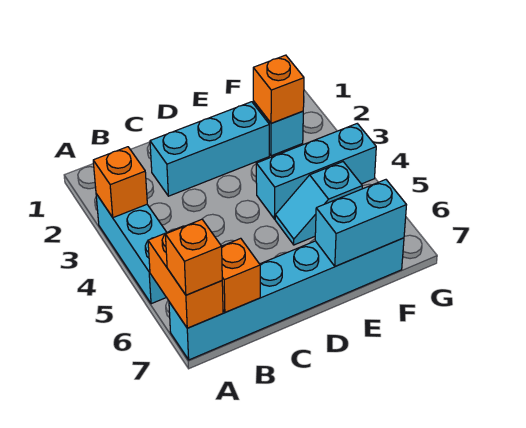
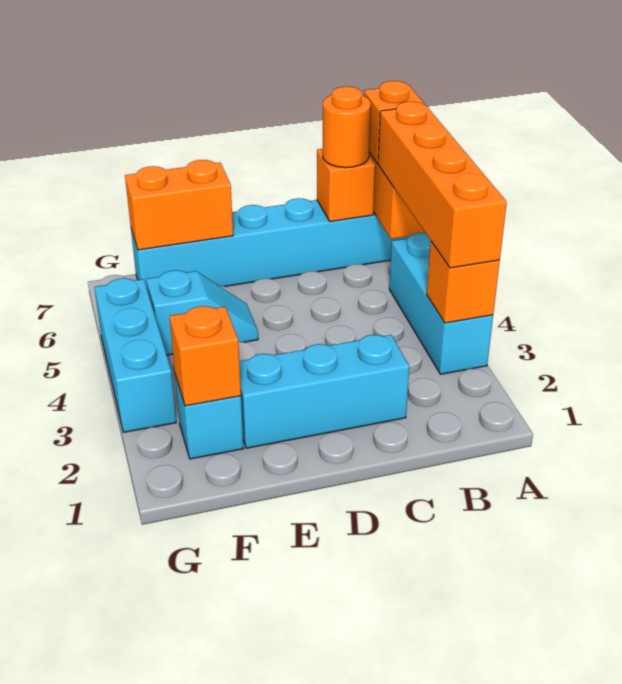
none -> orange 1x4 brick [378,102,507,268]
none -> orange 1x1 round brick [323,87,371,168]
cyan 1x3 brick [256,124,376,219] -> cyan 1x3 brick turned to [94,278,176,432]
cyan 1x2 brick [315,180,406,266] -> orange 1x2 brick [125,160,233,250]

